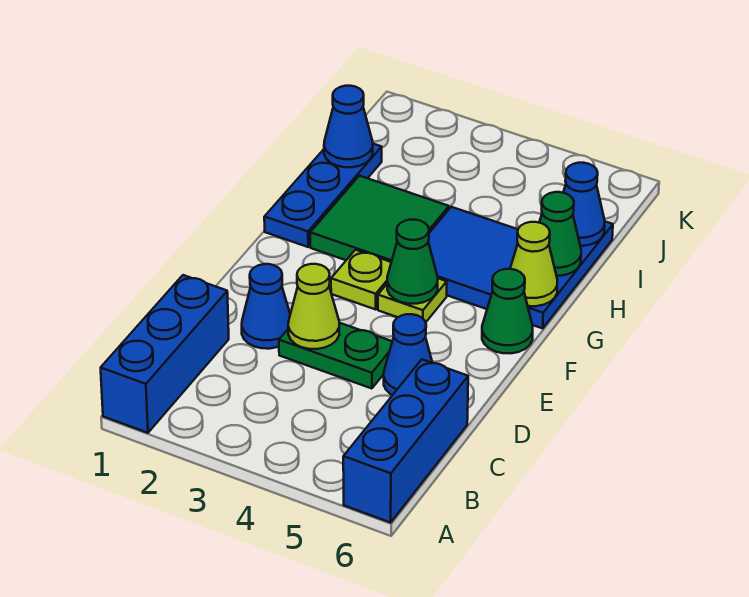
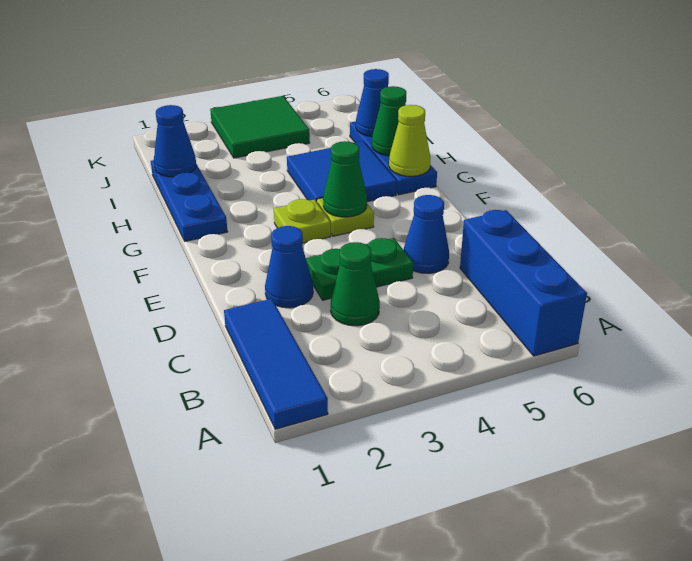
blue 1x3 brick [101,275,229,433] -> blue 1x3 tile [224,299,328,429]
lime 1x1 cone [288,264,339,349] -> none
green 1x1 cone [482,269,533,353] -> green 1x1 cone moved to [331,242,380,326]
green 2x2 tile [310,176,449,262] -> green 2x2 tile moved to [210,96,310,158]

